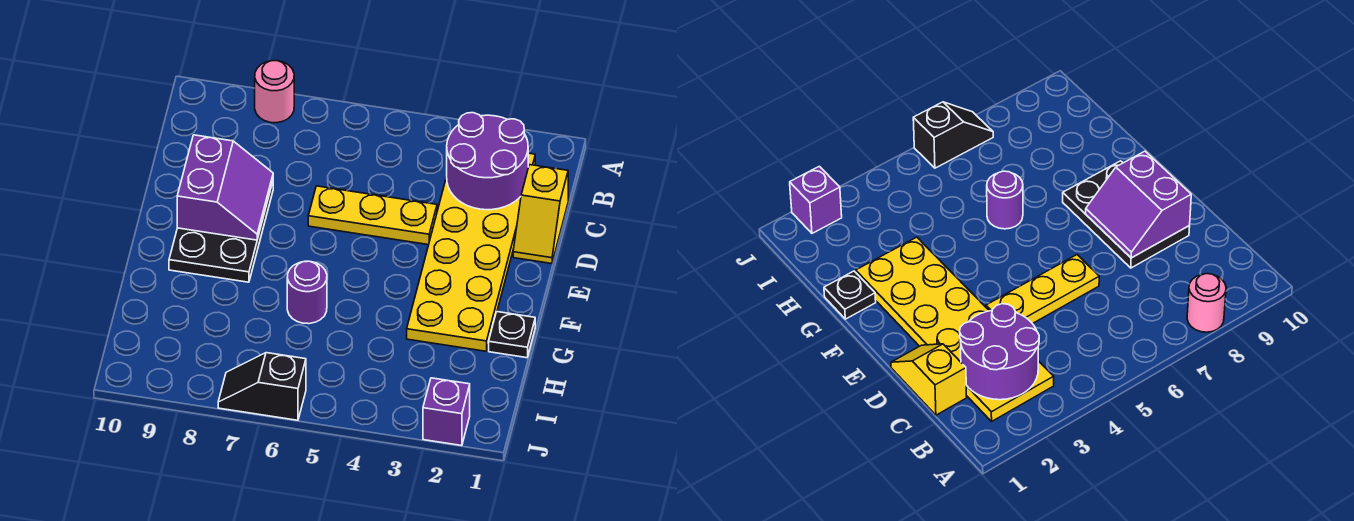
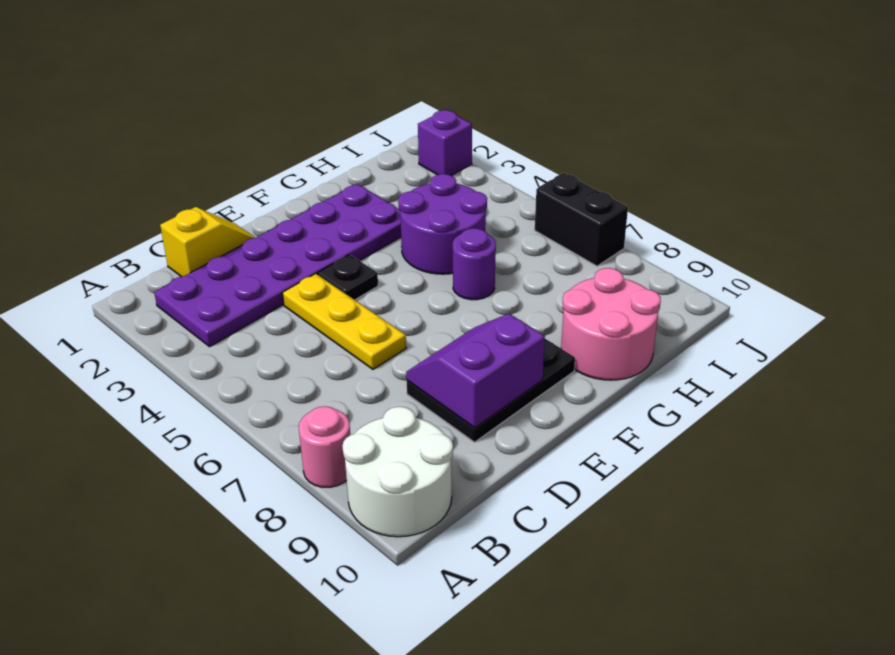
none -> white 2x2 round brick [342,407,453,537]
yellow 2x6 plate [407,153,535,351] -> purple 2x6 plate [154,184,401,347]
purple 2x2 round brick [447,113,528,210] -> purple 2x2 round brick moved to [398,174,487,274]
black 1x1 plate [489,312,535,358] -> black 1x1 plate moved to [317,254,378,300]
none -> pink 2x2 round brick [561,268,661,380]
black 1x2 slope [218,353,306,420] -> black 1x2 brick [535,173,628,266]

